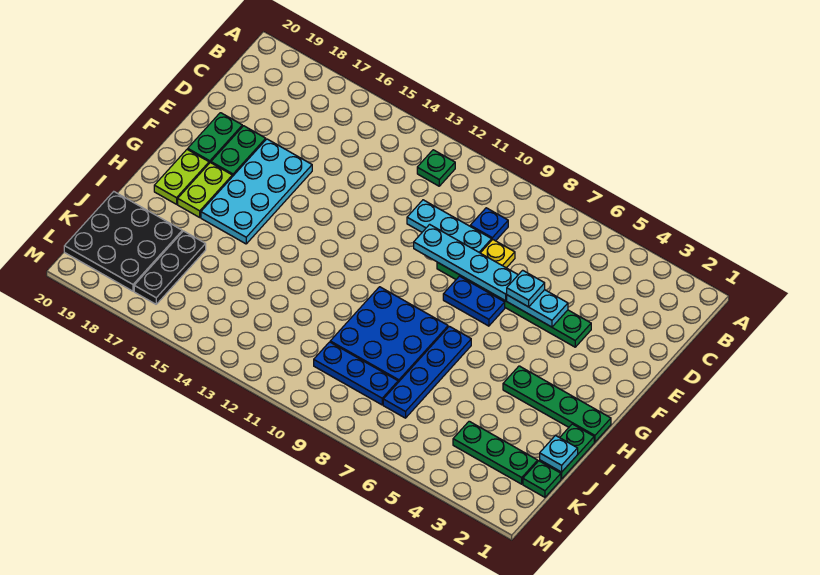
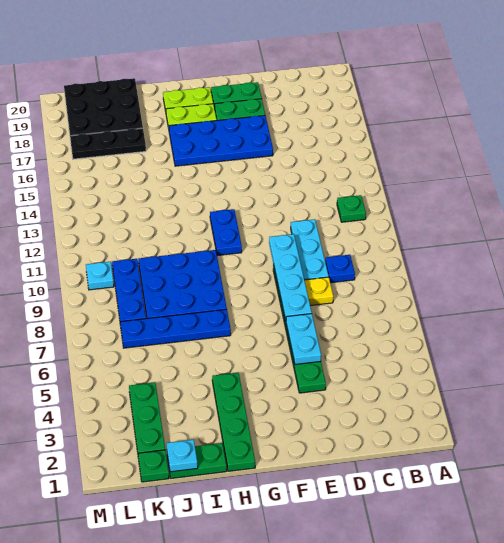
cyan 1x1 plate [507,270,545,307] -> cyan 1x1 plate moved to [86,262,114,290]
cyan 2x4 plate [201,139,312,244] -> blue 2x4 plate [169,115,273,166]
blue 1x2 plate [443,276,505,326] -> blue 1x2 plate moved to [210,209,242,256]

